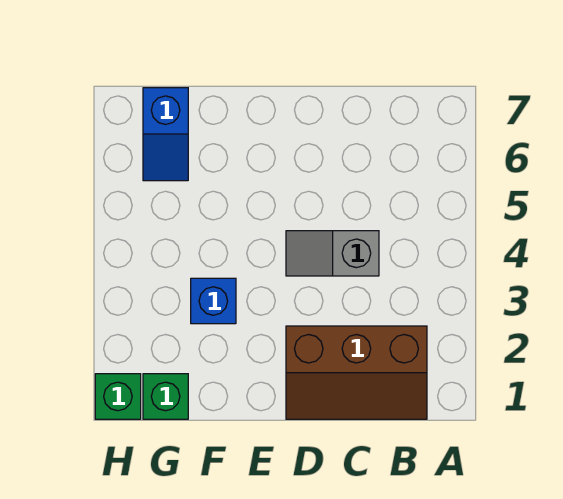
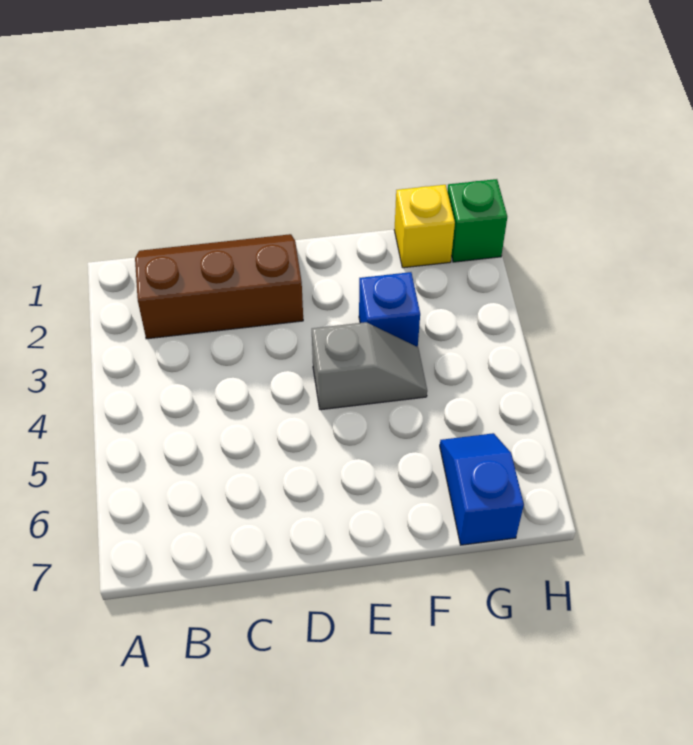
grey 1x2 slope [286,231,379,276] -> grey 1x2 slope moved to [312,322,427,410]
green 1x1 brick [143,374,188,419] -> yellow 1x1 brick [394,185,455,268]

